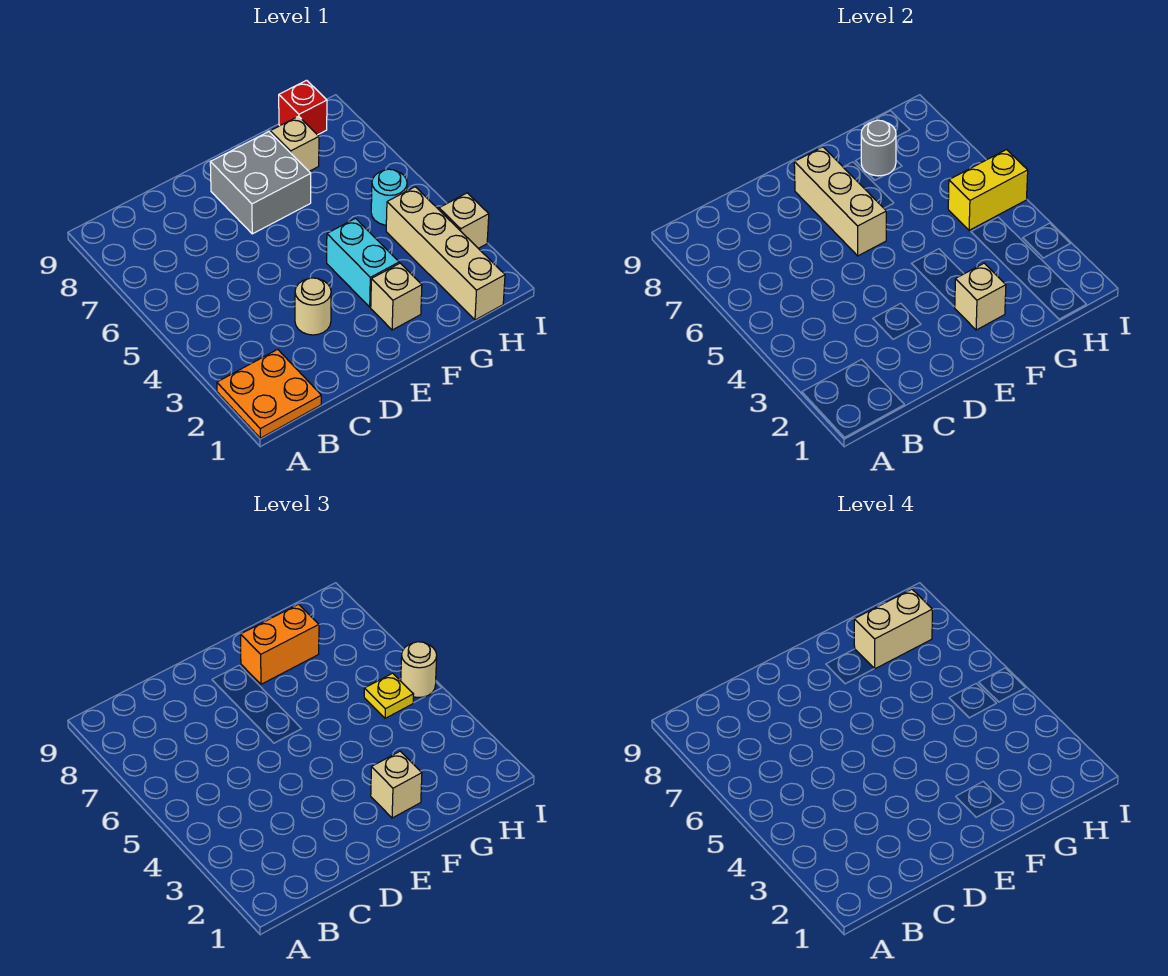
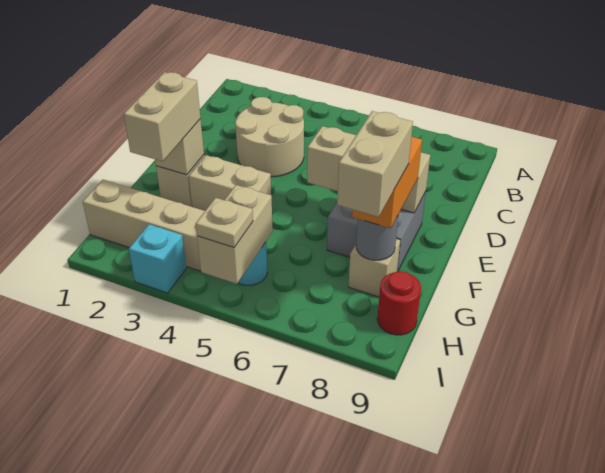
orange 2x2 plate [217,349,321,438] -> none
tan 1x1 round brick [295,278,331,335] -> tan 2x2 round brick [235,97,304,177]
tan 1x1 brick [371,751,422,818] -> tan 1x2 brick [124,72,201,161]
cyan 1x2 brick [327,218,399,307] -> tan 1x2 brick [189,155,271,211]
yellow 1x2 brick [948,150,1028,230] -> tan 1x2 brick [197,185,273,284]
yellow 1x1 plate [364,673,414,718] -> none
red 1x1 brick [279,80,327,135] -> red 1x1 round brick [377,271,421,335]
tan 1x1 brick [439,193,489,248] -> cyan 1x1 brick [129,224,186,293]
tan 1x1 round brick [401,642,437,698] -> tan 1x1 plate [196,198,253,247]

